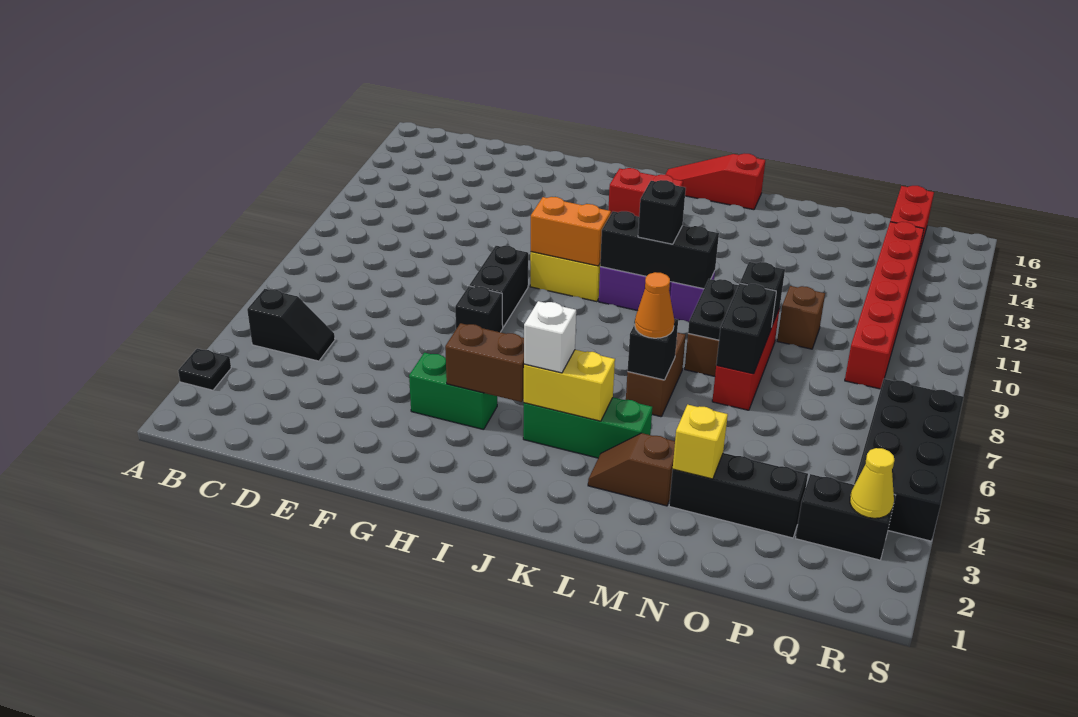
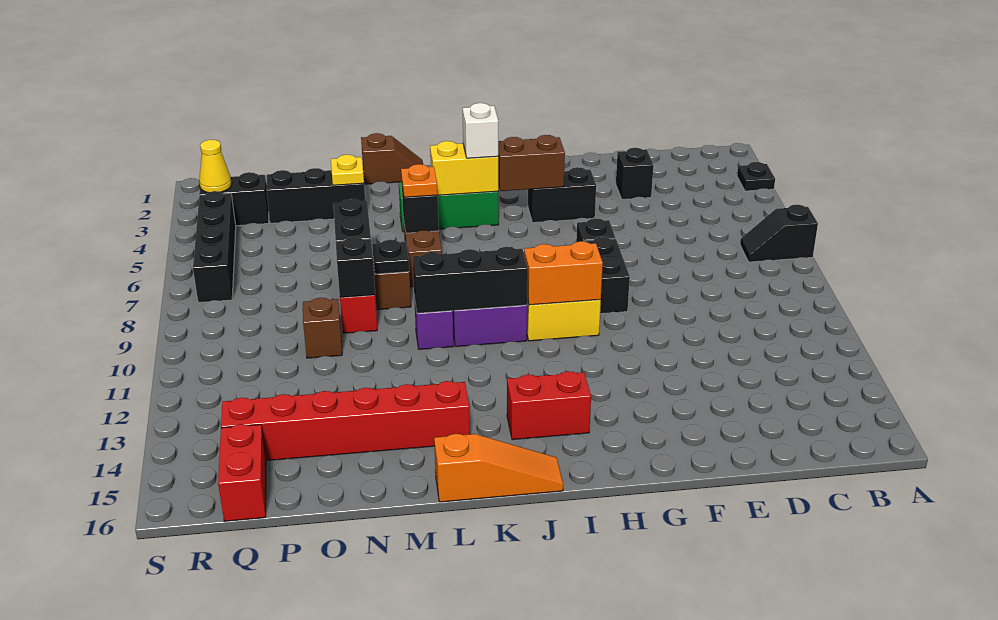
black 1x2 slope [247,289,335,361] -> black 1x2 slope moved to [740,205,818,262]
green 1x2 brick [409,353,497,430] -> black 1x2 brick [528,167,596,223]
red 1x3 slope [665,154,765,210] -> orange 1x3 slope [434,434,563,502]
black 1x1 brick [638,180,686,244] -> black 1x1 brick moved to [616,148,654,199]
brown 1x2 slope [588,433,675,506] -> brown 1x2 slope moved to [361,133,423,184]
orange 1x1 cone [635,272,674,338] -> orange 1x1 plate [401,164,438,197]
black 1x2 plate [688,279,739,340] -> black 1x1 plate [372,240,409,274]
yellow 1x1 brick [673,405,728,479] -> yellow 1x1 plate [331,155,364,185]
red 1x6 brick [845,222,924,389] -> red 1x6 brick turned to [221,381,470,461]
black 2x4 brick [854,379,964,541] -> black 1x4 brick [193,191,236,302]

